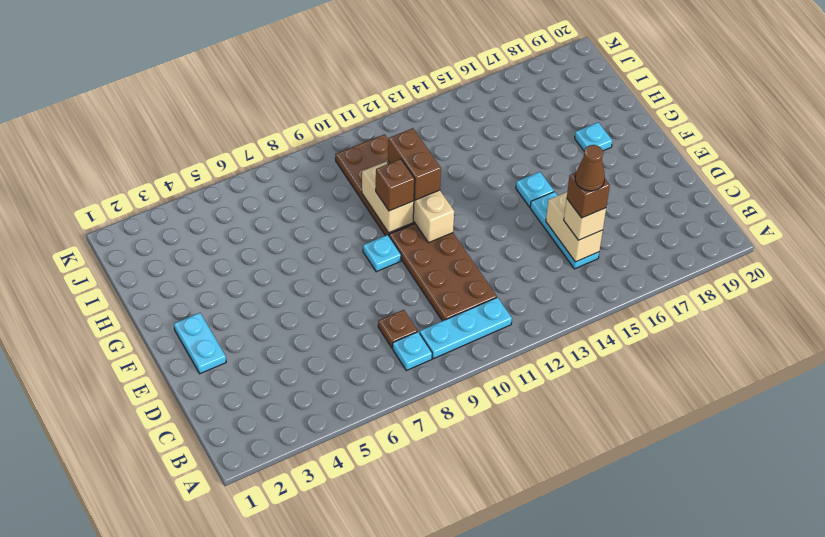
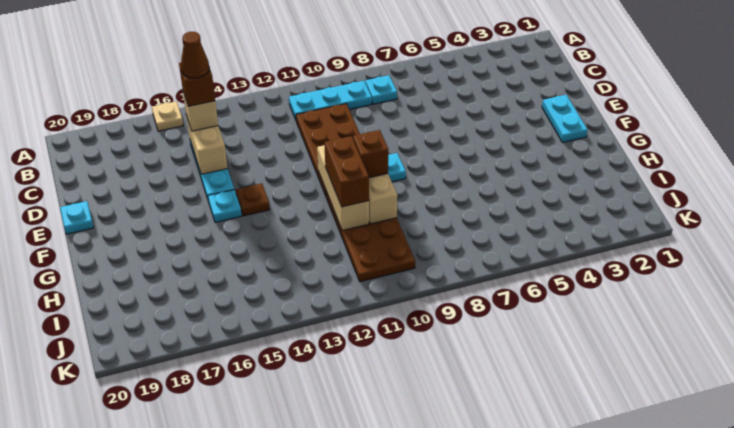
none -> tan 1x1 plate [152,101,183,131]
brown 1x1 plate [378,310,418,348] -> brown 1x1 plate moved to [236,184,270,216]
cyan 1x1 plate [575,122,612,151] -> cyan 1x1 plate moved to [60,201,94,234]

